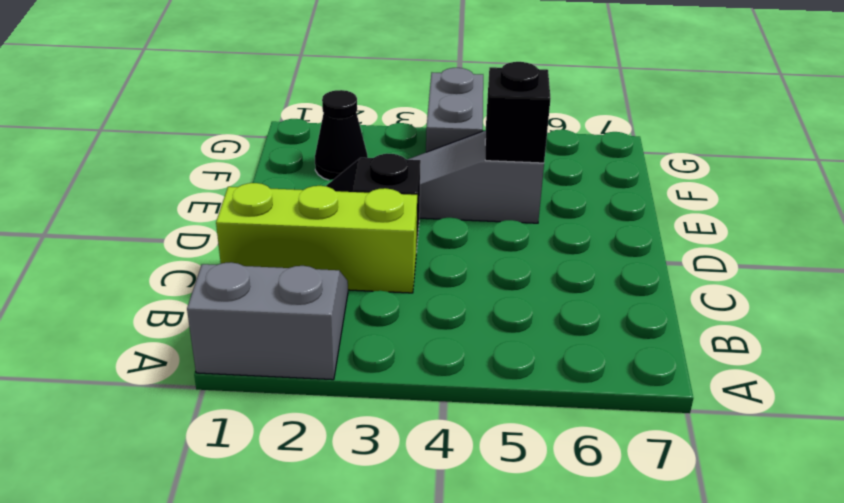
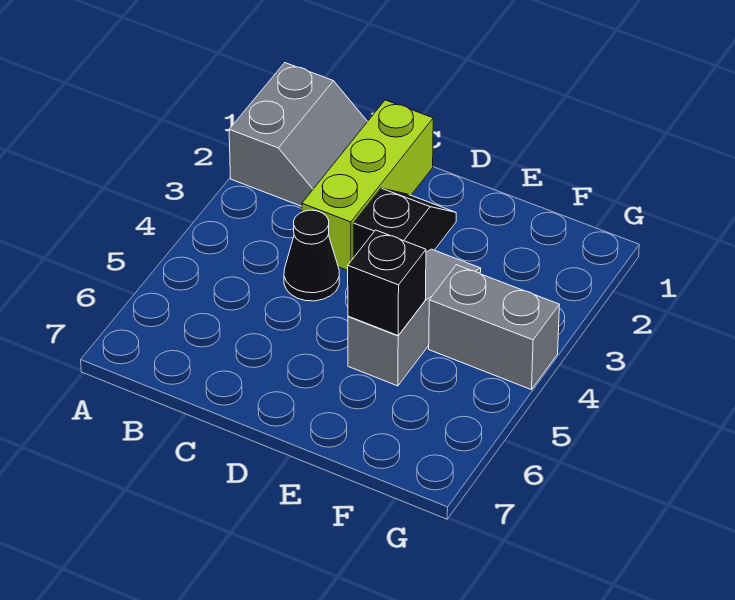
black 1x1 cone [315,90,368,180] -> black 1x1 cone moved to [284,210,339,301]

